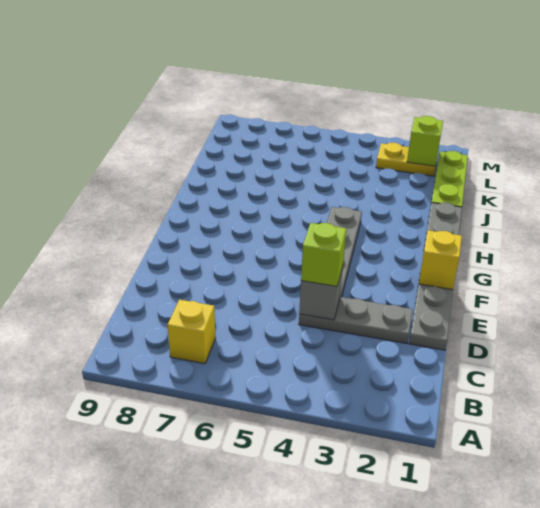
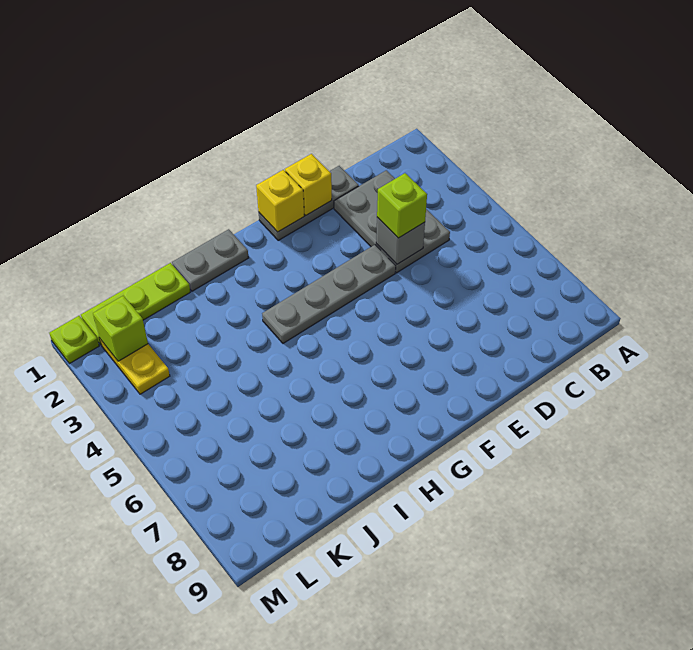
yellow 1x1 brick [168,300,215,364] -> yellow 1x1 brick moved to [285,154,332,215]
grey 1x3 plate [299,297,413,344] -> grey 2x3 plate [334,170,450,273]
none -> lime 1x1 plate [49,316,99,364]

